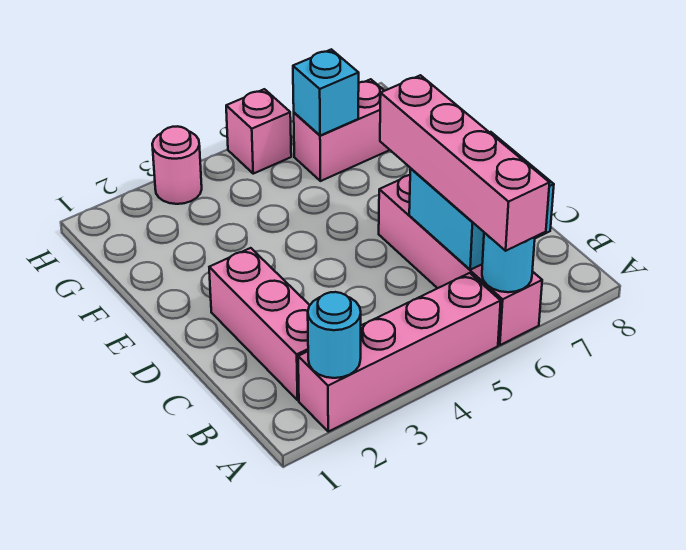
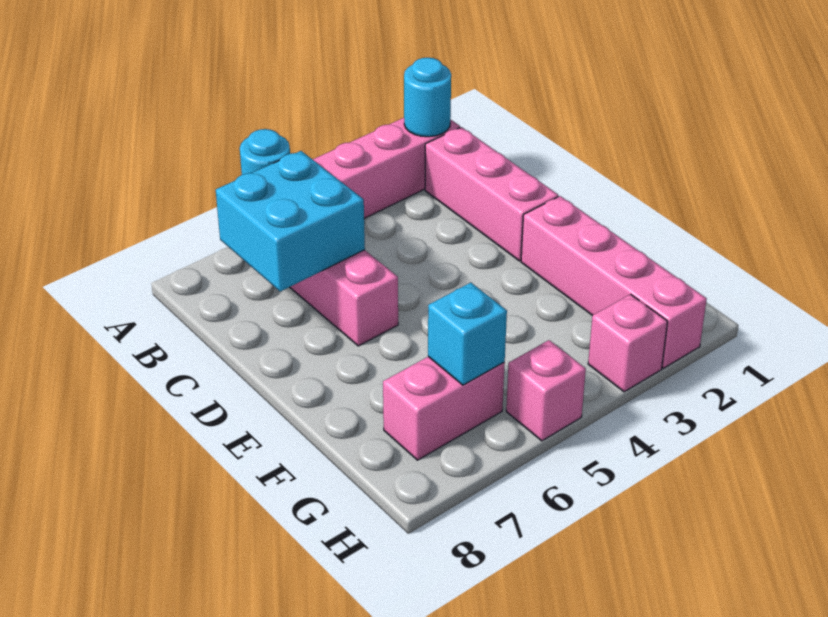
pink 1x4 brick [380,75,549,251] -> pink 1x4 brick moved to [521,196,707,368]
pink 1x1 round brick [152,126,202,204] -> pink 1x1 brick [588,294,668,392]

